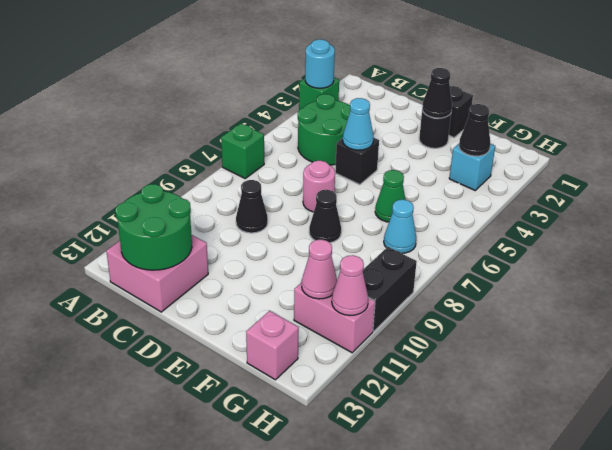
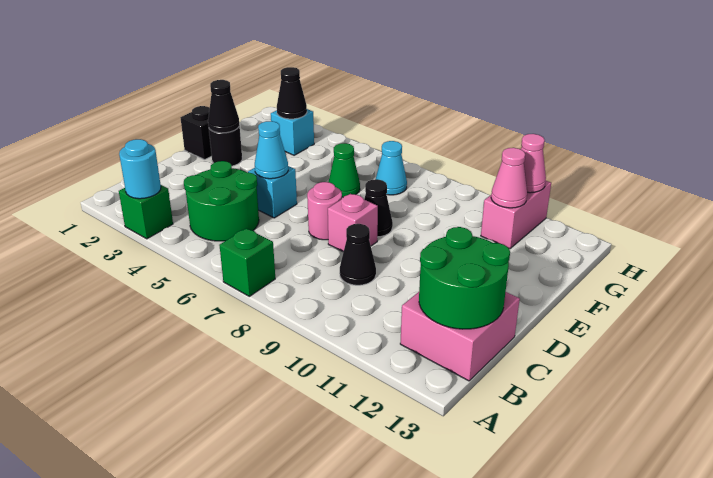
black 1x1 brick [335,138,379,185] -> cyan 1x1 brick [248,166,297,218]
pink 1x1 brick [246,311,299,380] -> pink 1x1 brick moved to [328,194,378,252]
black 1x2 brick [363,247,417,331] -> none

